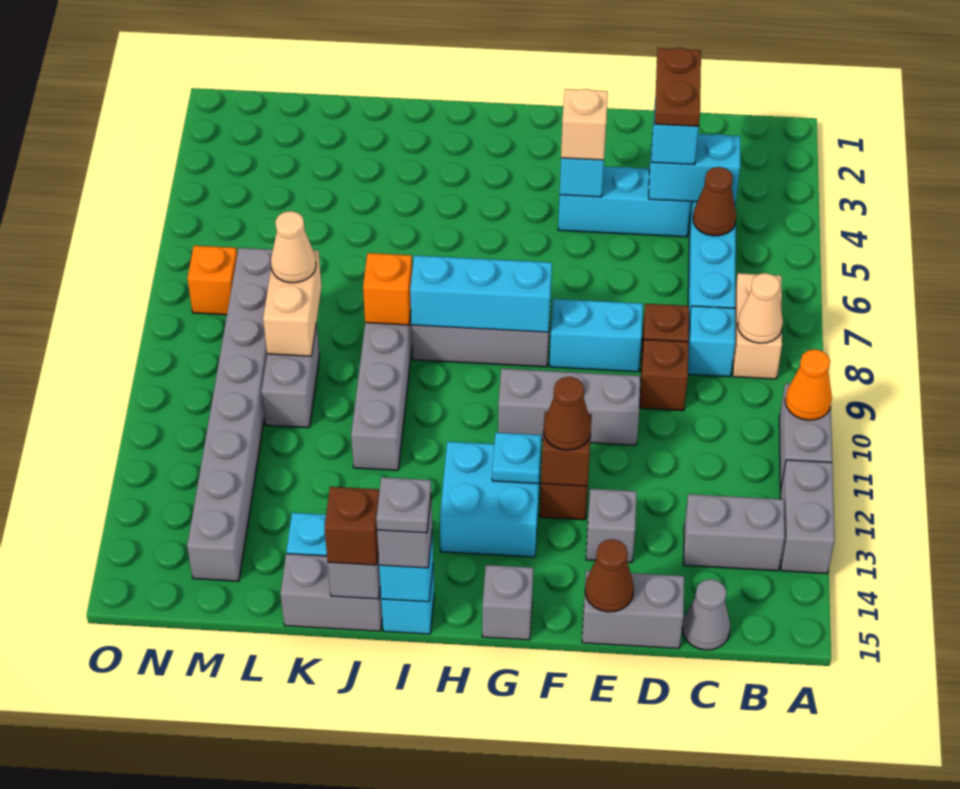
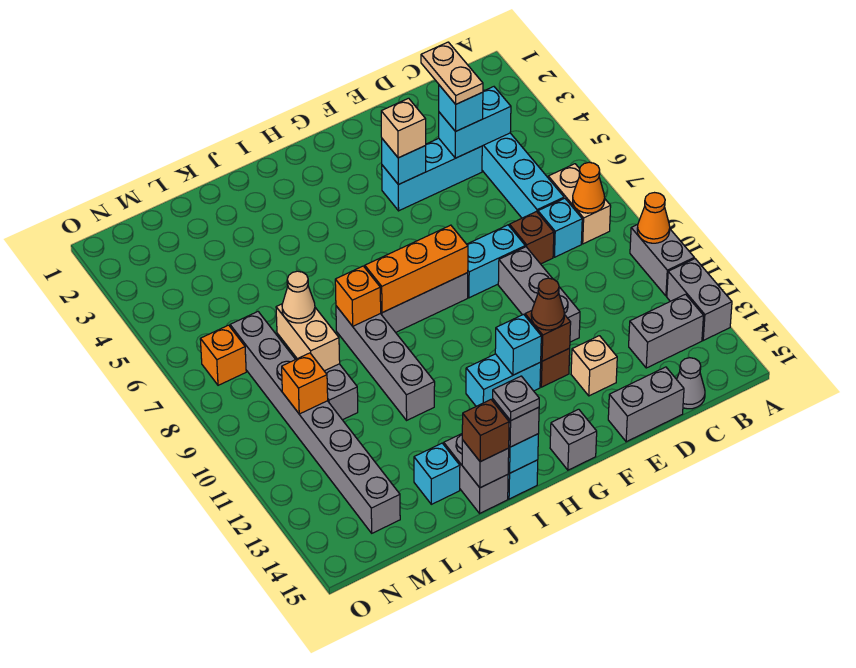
tan 1x1 cone [738,273,783,343] -> orange 1x1 cone [573,162,605,213]
brown 1x1 cone [693,167,736,236] -> none
brown 1x2 plate [655,48,701,126] -> tan 1x2 plate [421,42,483,104]
brown 1x1 brick [640,339,688,411] -> none
grey 1x3 brick [498,369,640,445] -> grey 1x3 brick turned to [498,247,580,342]
grey 1x1 brick [586,489,637,562] -> tan 1x1 brick [571,336,617,396]
brown 1x1 cone [585,539,634,612] -> none
cyan 1x3 brick [410,255,552,332] -> orange 1x3 brick [365,225,468,313]
cyan 2x2 brick [440,442,541,557] -> cyan 1x2 brick [466,354,541,406]
cyan 1x1 plate [492,433,542,484] -> cyan 1x1 brick [495,314,541,375]
grey 1x2 brick [280,554,382,631] -> grey 1x2 brick turned to [444,434,508,513]
none -> orange 1x1 brick [282,353,328,414]

